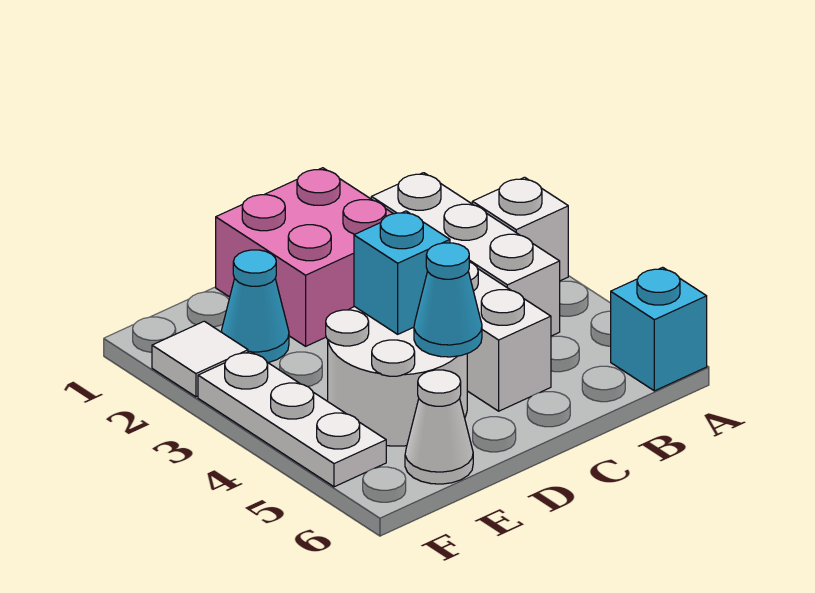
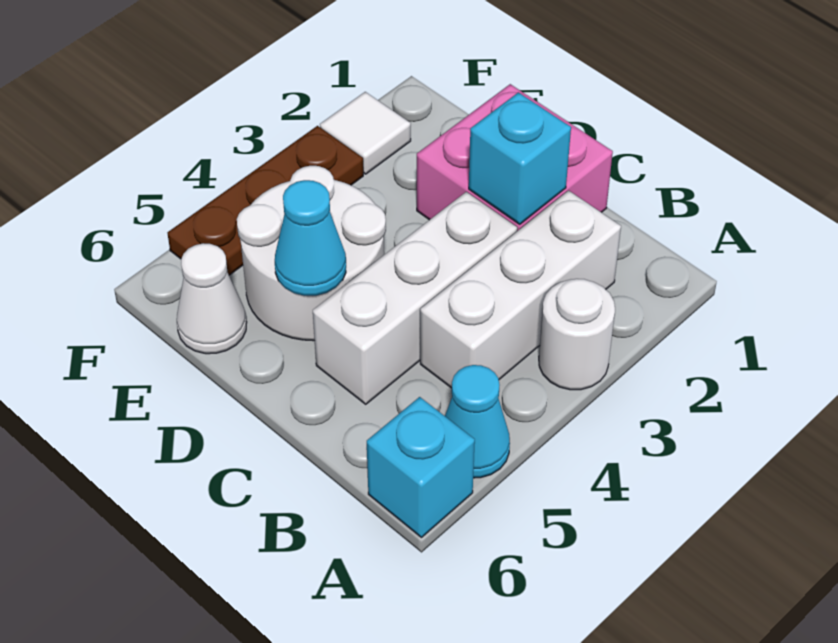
white 1x1 brick [472,177,568,281] -> white 1x1 round brick [539,279,615,390]
cyan 1x1 brick [354,211,450,334] -> cyan 1x1 brick moved to [469,92,571,224]
cyan 1x1 cone [221,250,289,363] -> cyan 1x1 cone moved to [445,365,510,478]
white 1x3 plate [198,351,386,487] -> brown 1x3 plate [168,126,363,275]

